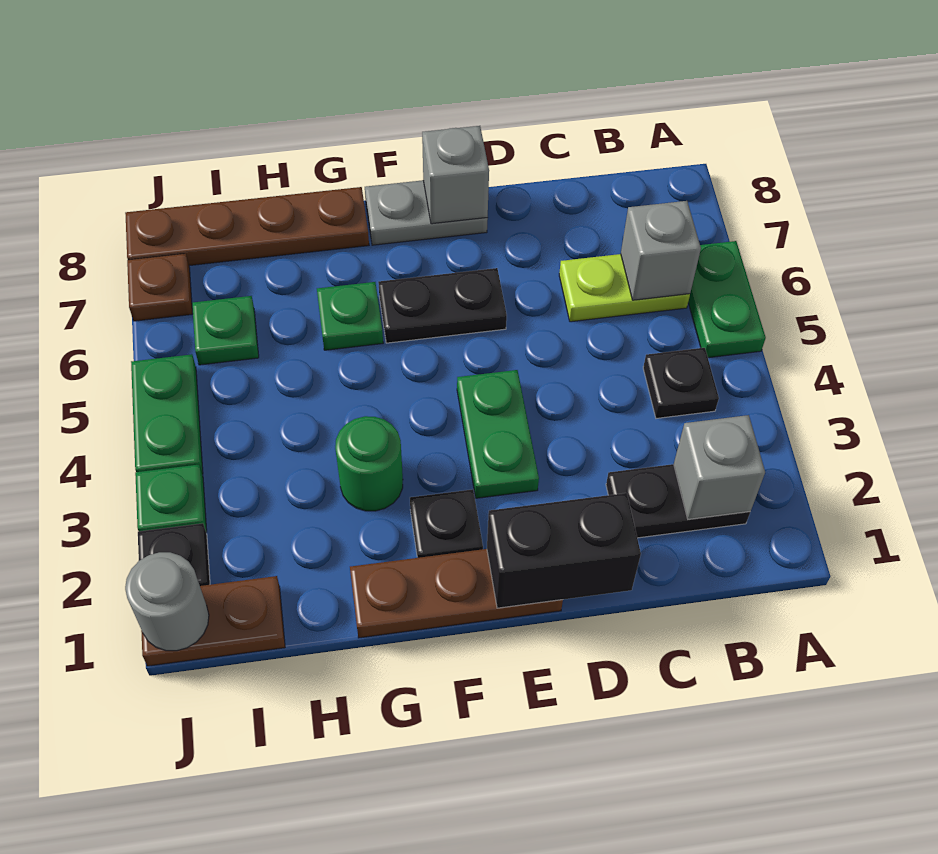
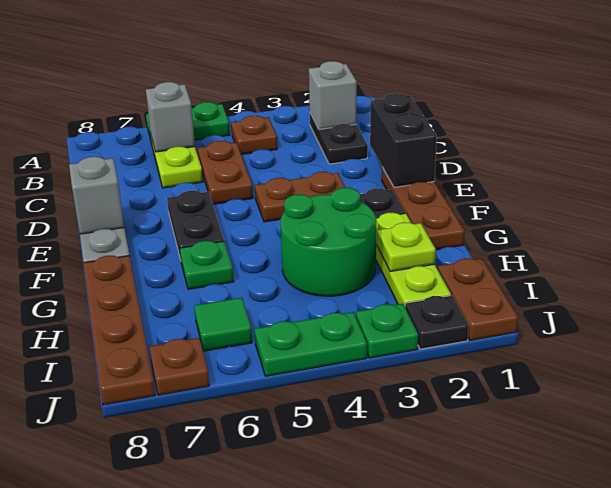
black 1x1 plate [643,348,719,418] -> brown 1x1 plate [231,116,277,155]
none -> brown 1x2 plate [198,141,253,204]
green 1x2 plate [457,370,539,498] -> brown 1x2 plate [255,172,345,222]
none -> lime 1x3 plate [376,213,451,306]
green 1x1 round brick [335,416,403,511] -> green 2x2 round brick [280,188,376,296]
none -> lime 1x1 plate [377,223,436,272]
green 1x1 plate [192,296,259,365] -> green 1x1 tile [194,298,252,351]
grey 1x1 round brick [125,552,209,651] -> none

